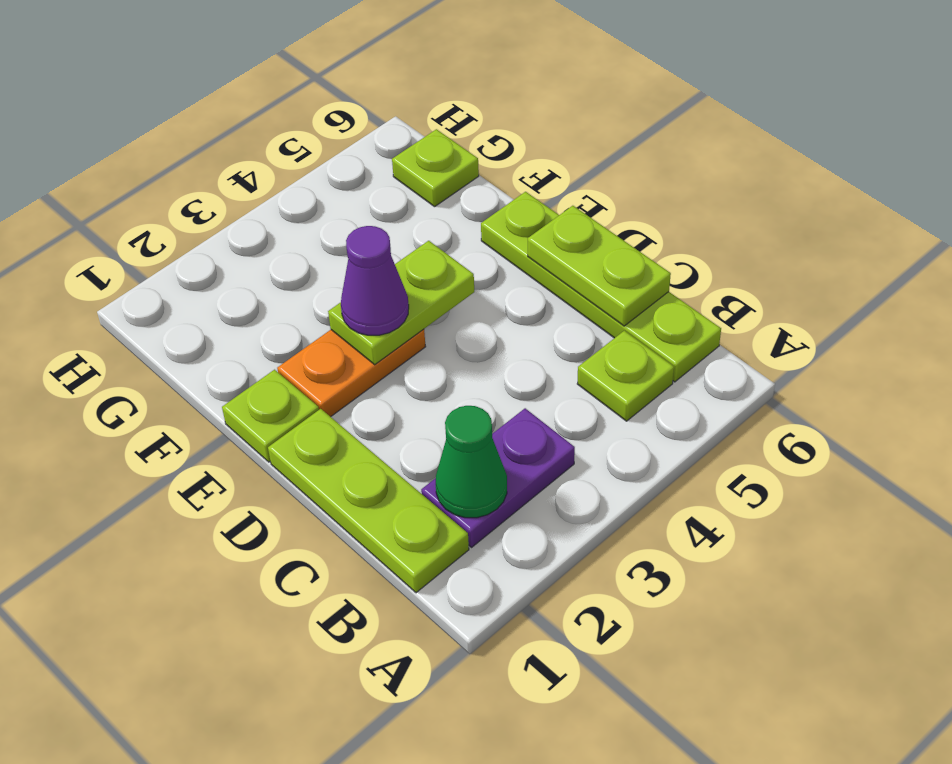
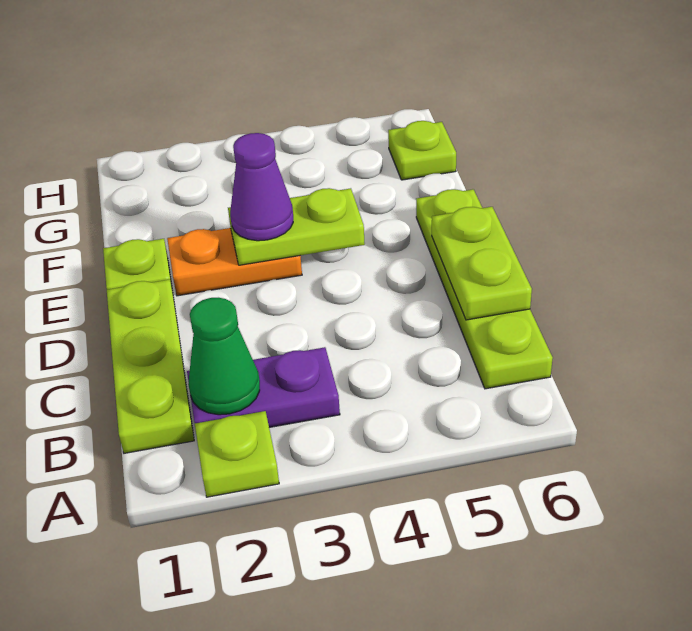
lime 1x1 plate [577,331,674,421] -> lime 1x1 plate moved to [195,411,279,497]

